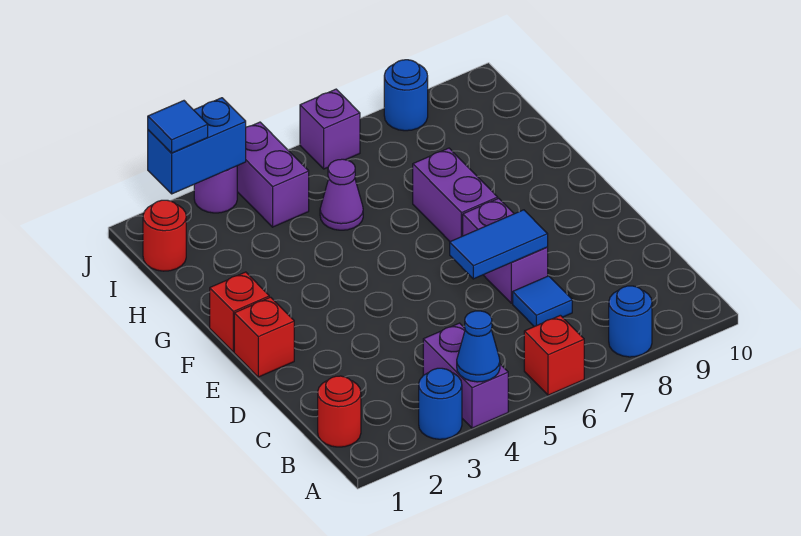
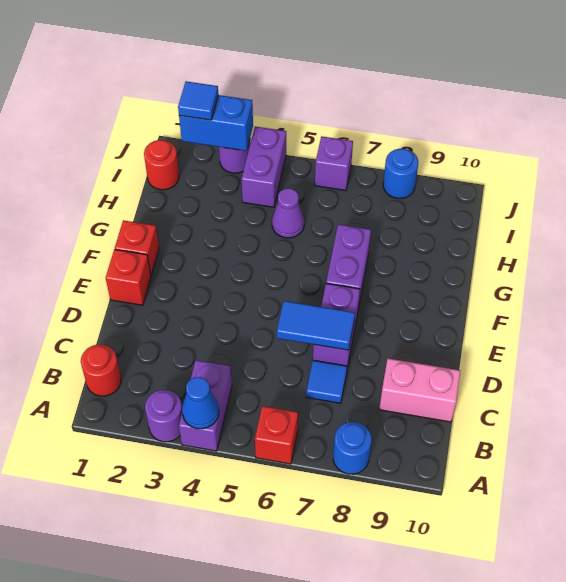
blue 1x1 round brick [419,368,462,439] -> purple 1x1 round brick [145,390,182,442]
none -> pink 1x2 brick [379,359,460,422]

